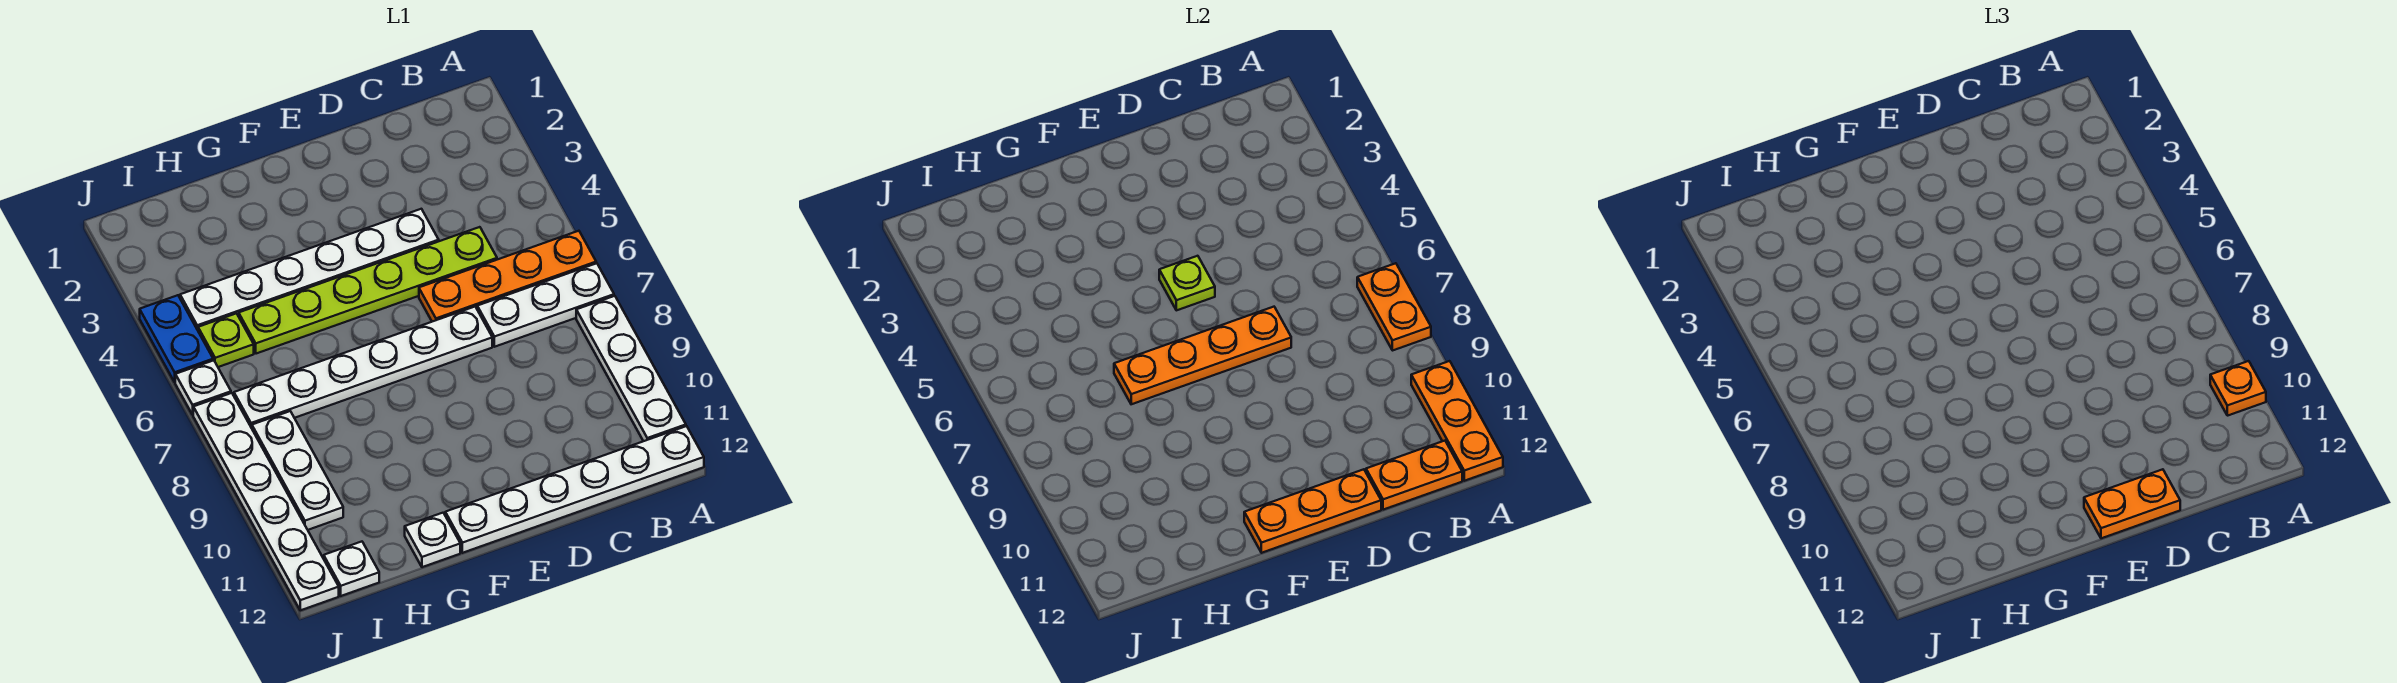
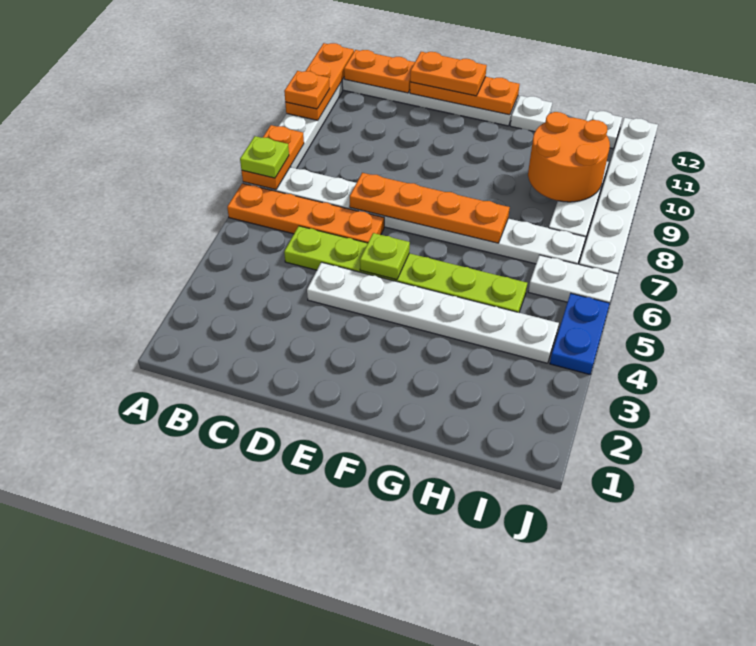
none -> orange 2x2 round brick [528,112,610,202]
lime 1x1 plate [198,313,254,367] -> lime 1x1 plate moved to [240,136,289,178]
white 1x1 plate [175,360,231,415] -> white 1x2 plate [528,255,618,303]

